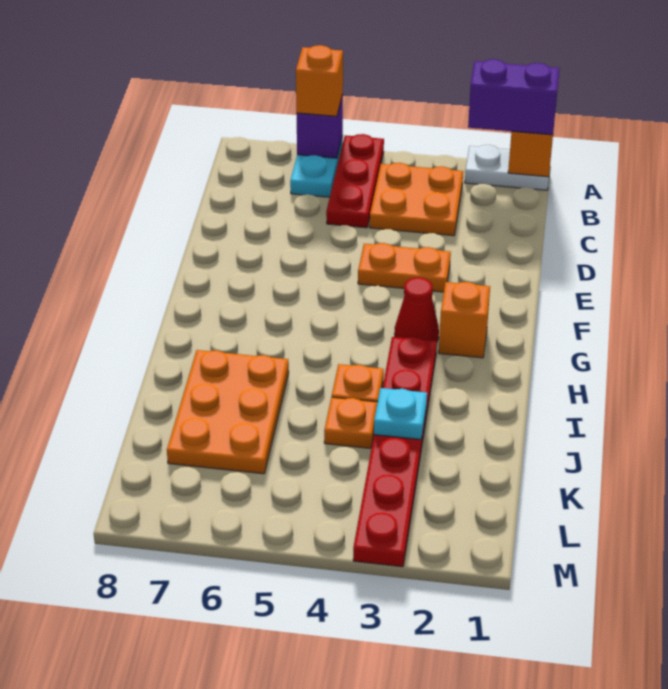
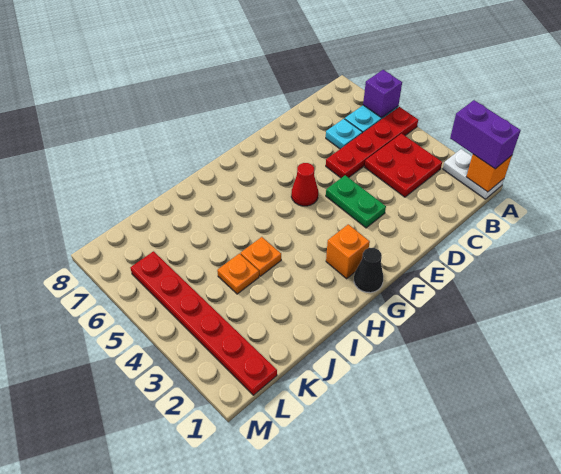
red 1x3 plate [326,134,384,228] -> red 1x4 plate [326,107,418,178]
orange 1x1 brick [296,45,343,116] -> none
orange 2x2 plate [370,163,463,236] -> red 2x2 plate [365,134,442,197]
orange 1x2 plate [358,243,451,292] -> green 1x2 plate [326,175,386,228]
none -> black 1x1 cone [354,248,383,293]
red 1x1 cone [394,277,439,341] -> red 1x1 cone moved to [291,163,318,206]
red 1x6 plate [353,337,437,567] -> red 1x6 plate turned to [130,251,277,395]
orange 2x3 plate [167,350,289,474] -> none
cyan 1x1 plate [374,388,427,439] -> cyan 1x1 plate moved to [326,119,362,149]

